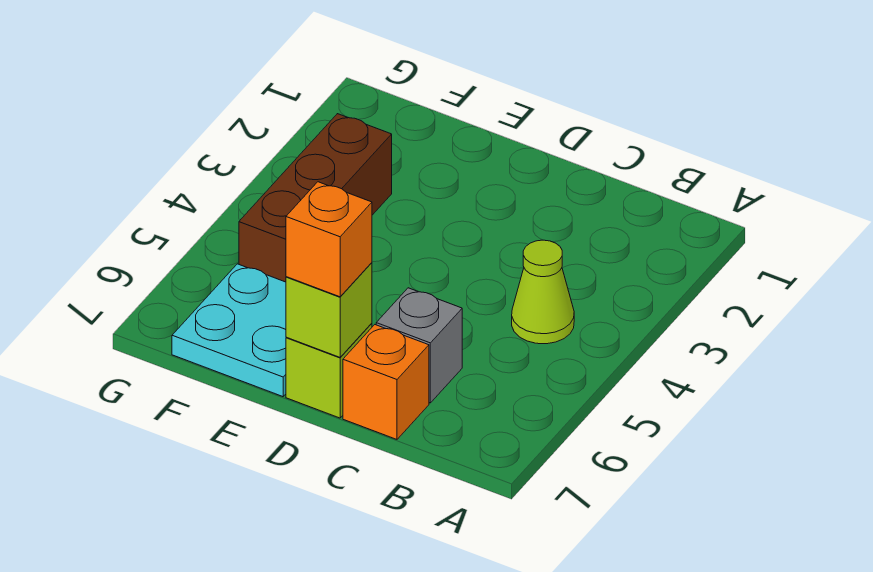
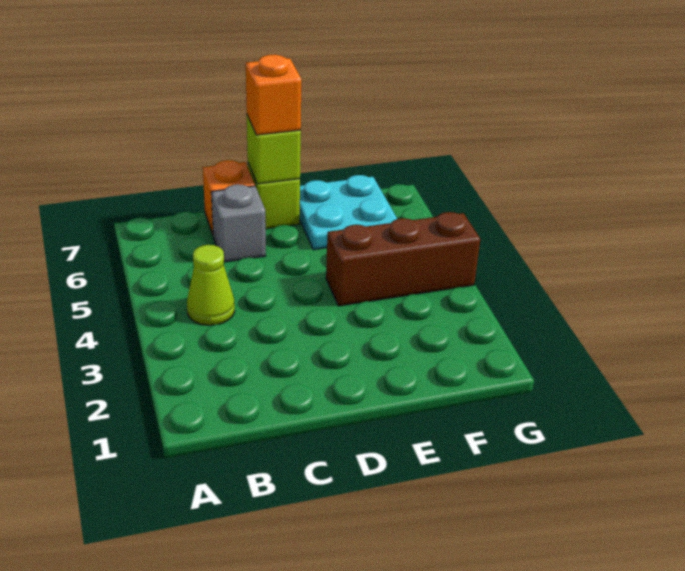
brown 1x3 brick [239,114,392,282] -> brown 1x3 brick turned to [326,212,480,306]

